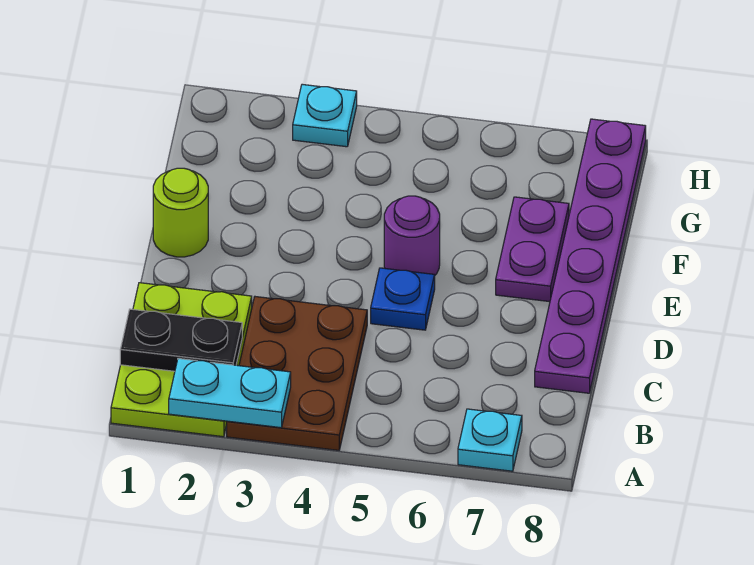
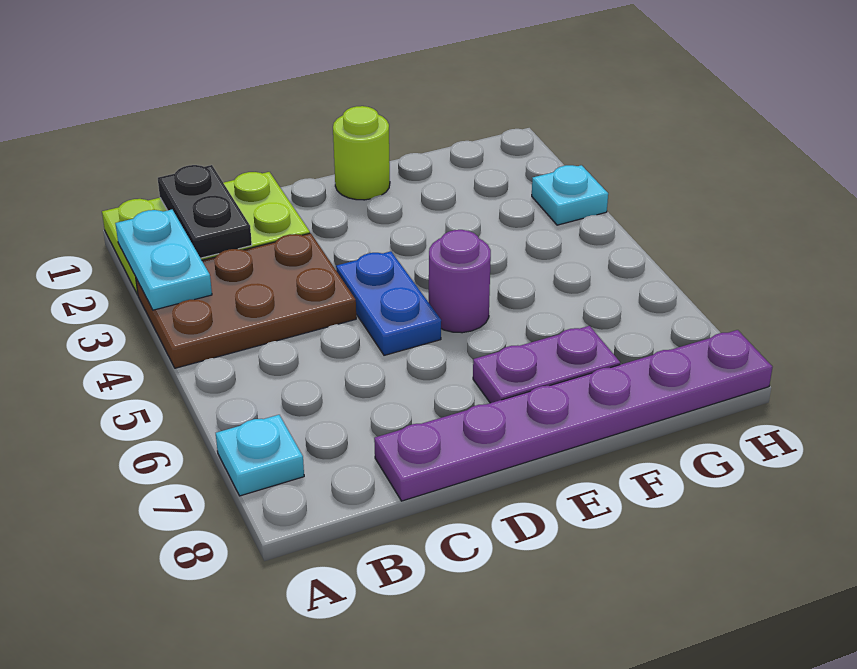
blue 1x1 plate [371,268,435,330] -> blue 1x2 plate [336,251,441,355]

